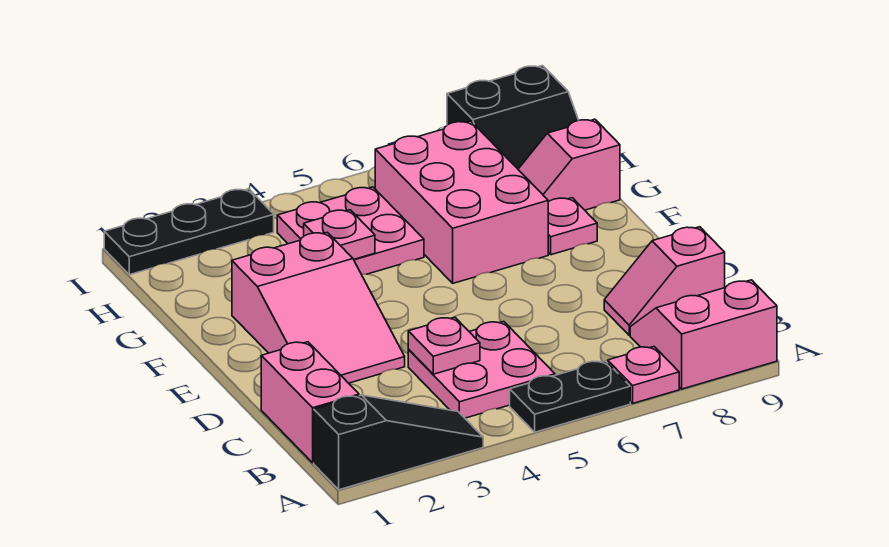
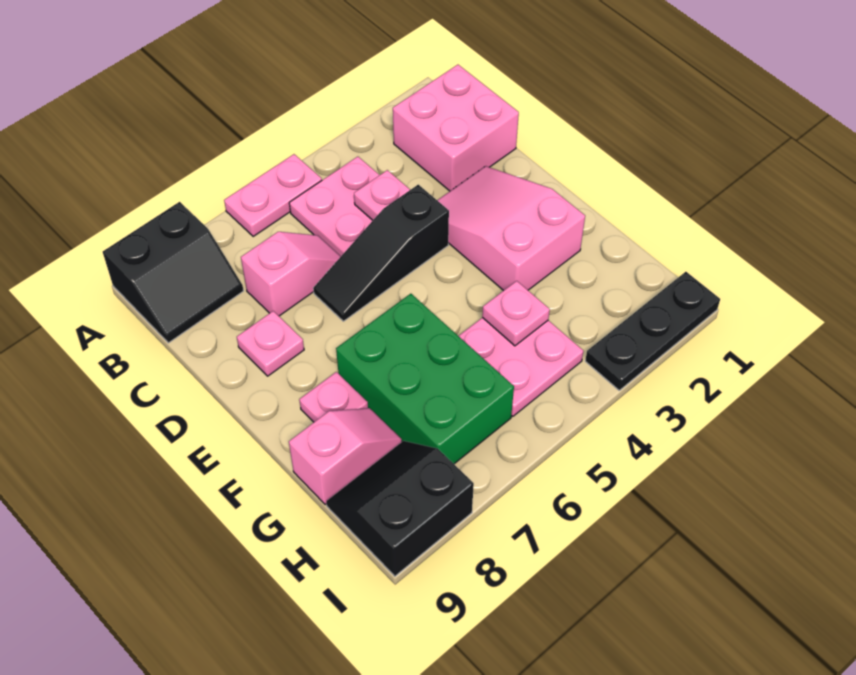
black 1x3 slope [314,395,483,490] -> black 1x3 slope moved to [313,185,449,321]
black 1x2 plate [510,361,630,432] -> pink 1x2 plate [224,154,322,237]
pink 1x1 plate [608,347,679,403] -> pink 1x1 plate moved to [237,311,304,376]
pink 2x2 slope [630,280,777,389] -> black 2x2 slope [103,202,243,343]
pink 1x2 brick [261,342,359,463] -> pink 2x2 brick [393,65,519,191]
pink 1x2 slope [604,227,725,335] -> pink 1x2 slope moved to [241,232,341,316]
pink 2x3 brick [375,121,548,283] -> green 2x3 brick [336,294,514,464]

